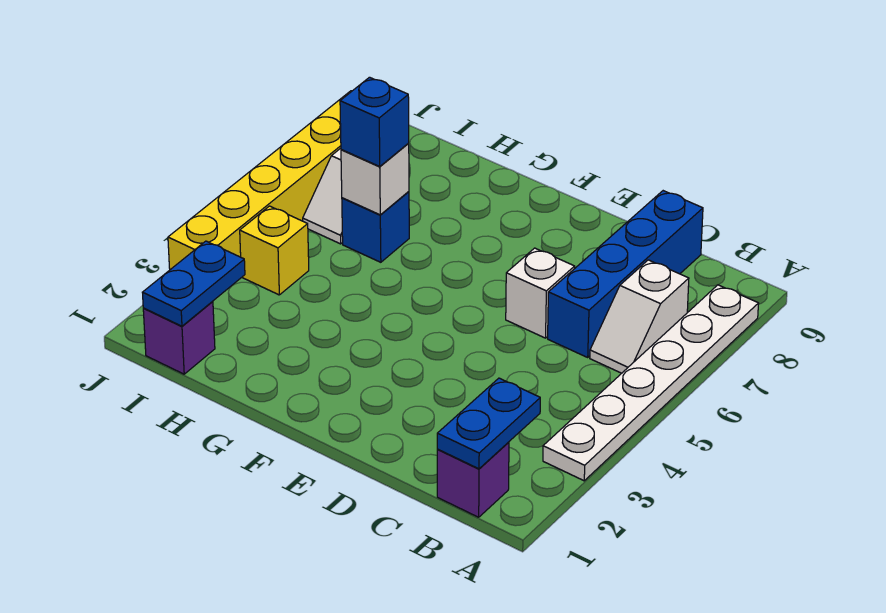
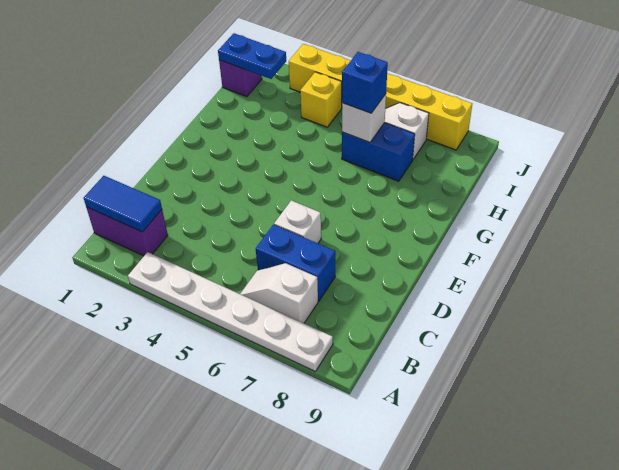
purple 1x1 brick [437,442,509,517] -> purple 1x2 brick [86,207,168,256]
blue 1x2 plate [437,378,540,469] -> blue 1x2 tile [84,176,162,232]
blue 1x4 brick [548,191,703,357] -> blue 1x2 brick [256,225,335,301]
blue 1x1 brick [342,192,409,262] -> blue 1x2 brick [342,123,415,181]

